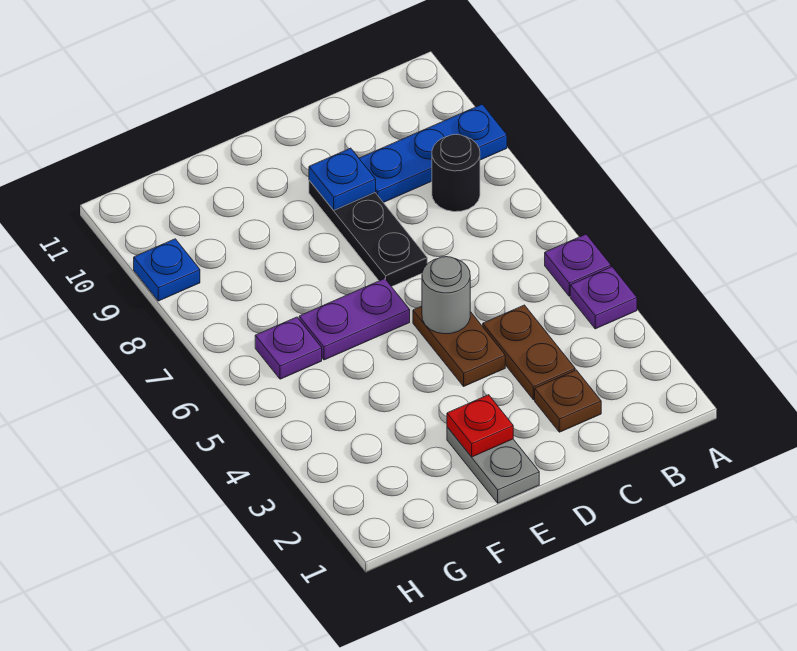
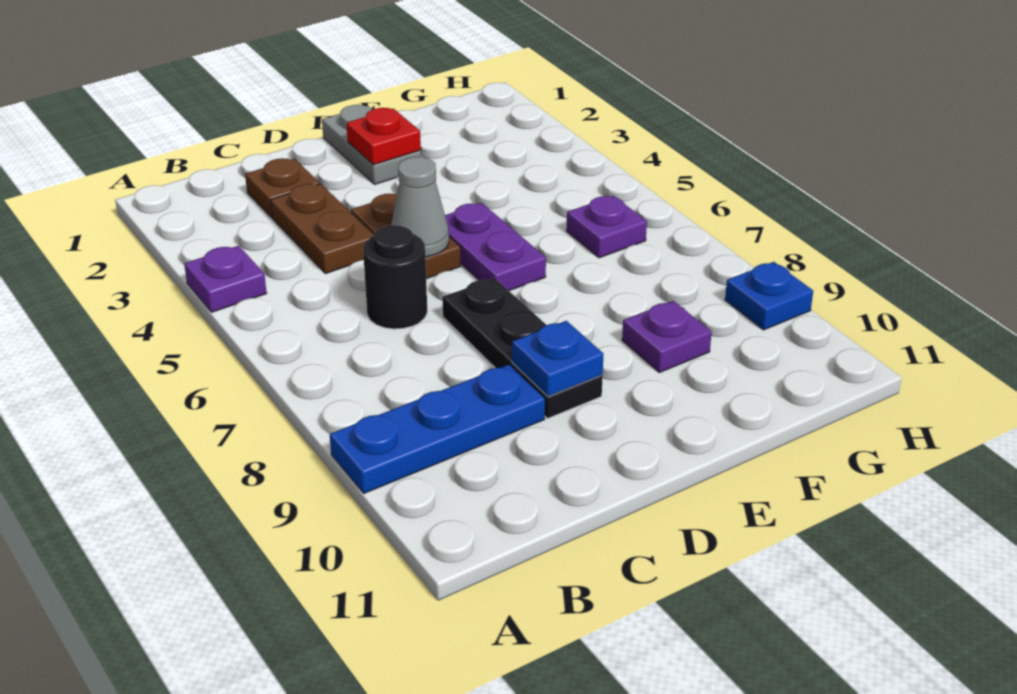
purple 1x1 plate [545,234,611,296] -> purple 1x1 plate moved to [622,301,712,373]
black 1x1 round brick [432,134,480,212] -> black 1x1 round brick moved to [363,225,427,329]
grey 1x1 round brick [422,257,470,334] -> grey 1x1 cone [391,157,449,257]
purple 1x2 plate [299,279,410,360] -> purple 1x2 plate turned to [445,203,546,291]

